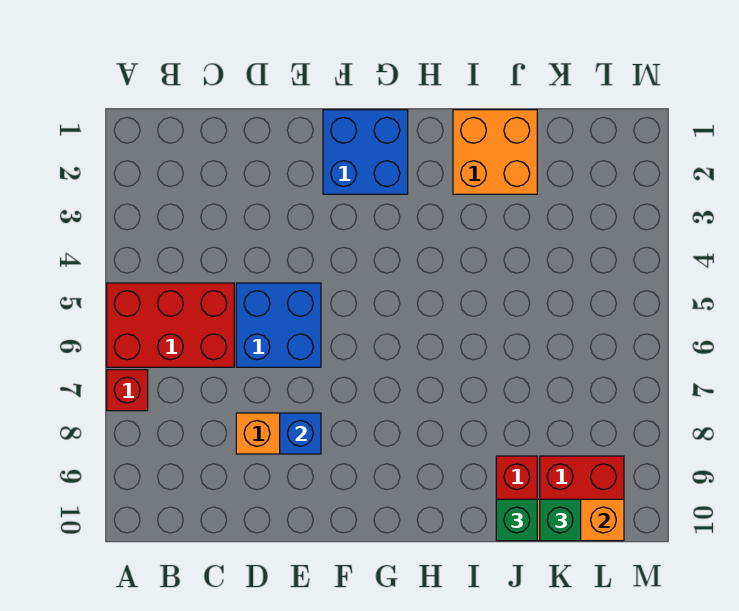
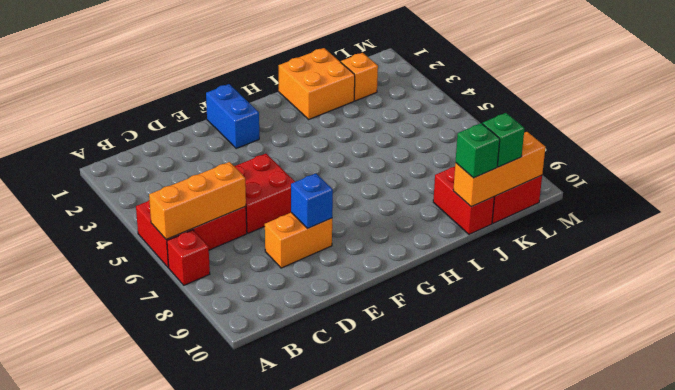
none -> orange 1x3 brick [149,162,246,239]
blue 2x2 brick [236,283,321,367] -> red 2x2 brick [234,154,295,233]
blue 2x2 brick [323,110,408,194] -> blue 1x2 brick [206,84,259,149]
none -> orange 1x1 brick [341,53,378,101]

